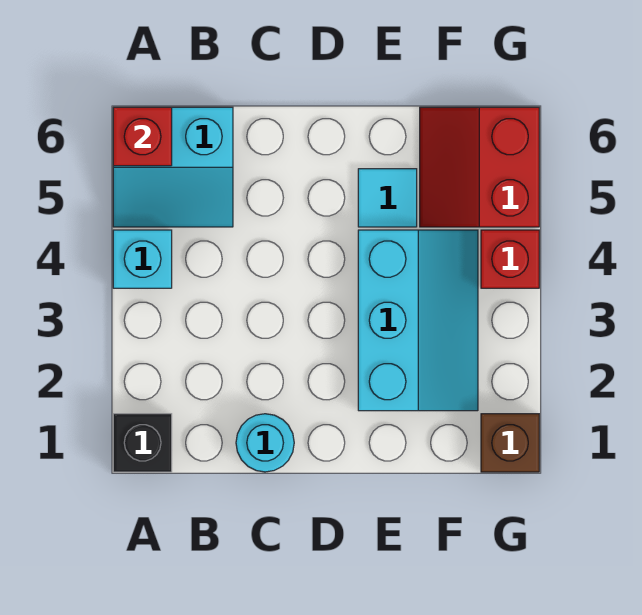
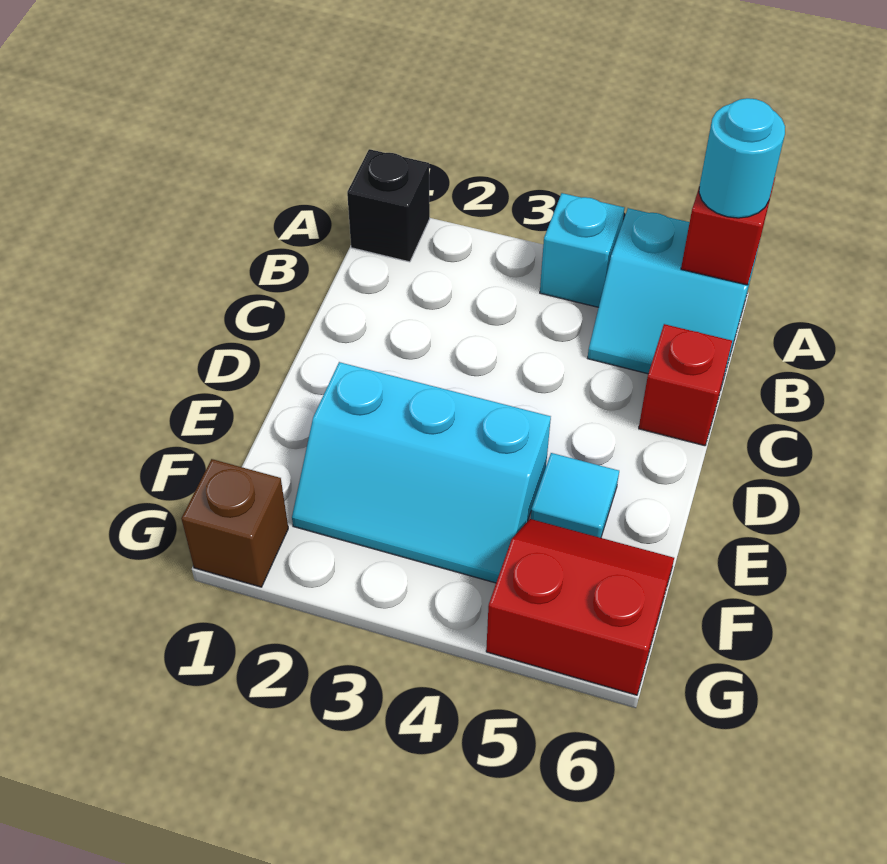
cyan 2x2 slope [113,107,233,227] -> cyan 2x2 slope turned to [588,208,758,383]
cyan 1x1 round brick [236,414,294,472] -> cyan 1x1 round brick moved to [699,98,785,218]
red 1x1 brick [481,230,539,288] -> red 1x1 brick moved to [639,324,732,446]

